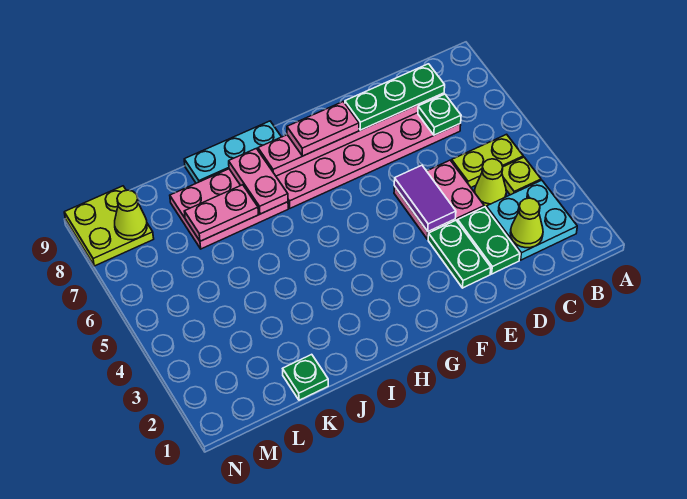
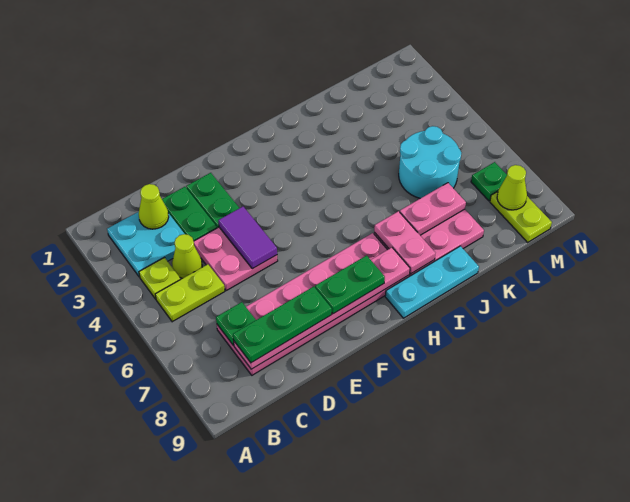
pink 1x2 plate [287,102,359,156] -> green 1x2 plate [315,255,385,314]
green 1x1 plate [283,354,328,400] -> green 1x1 plate moved to [471,162,507,201]
none -> cyan 2x2 round brick [399,126,461,198]
lime 2x2 plate [64,186,154,266] -> lime 1x2 plate [490,192,552,242]

